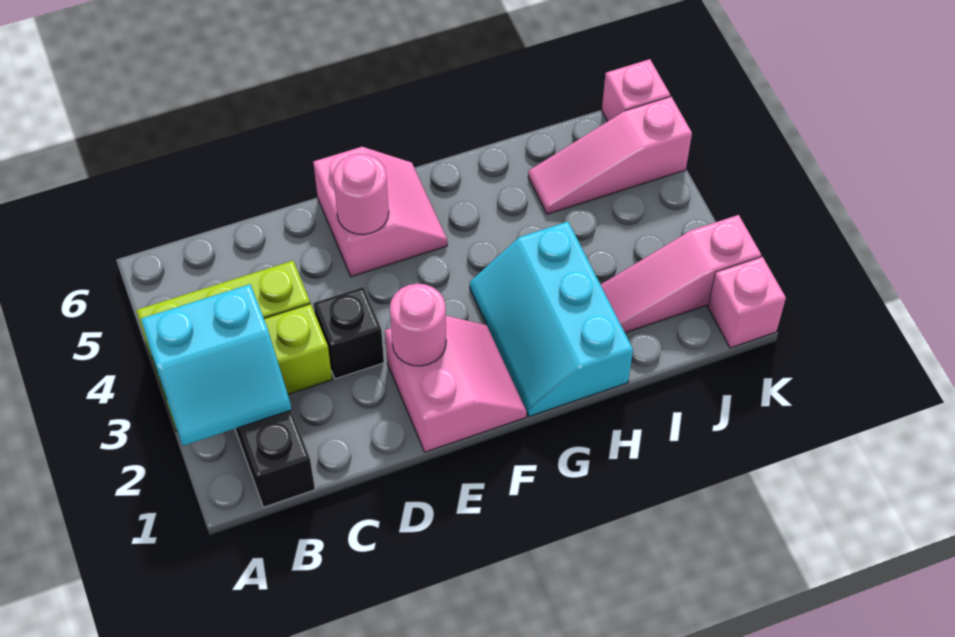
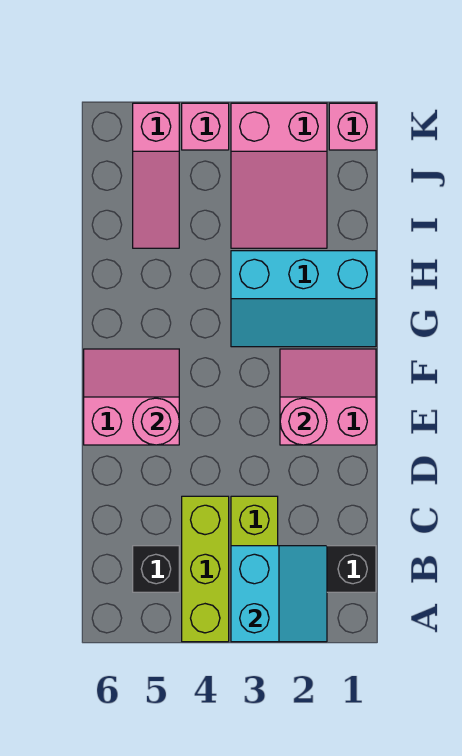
black 1x1 brick [314,287,384,379] -> black 1x1 brick moved to [133,546,179,592]
pink 1x3 slope [601,215,761,333] -> pink 2x3 slope [231,103,327,248]
pink 1x1 brick [602,59,670,121] -> pink 1x1 brick moved to [182,103,229,150]

